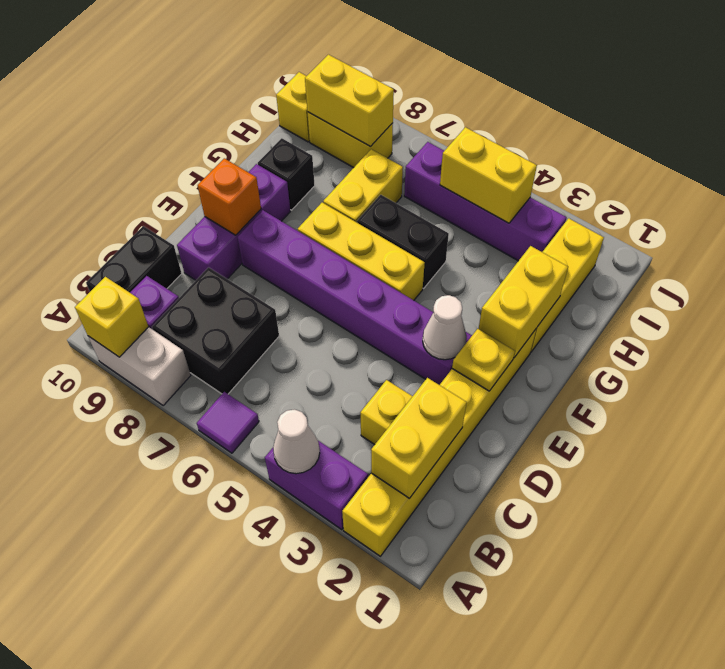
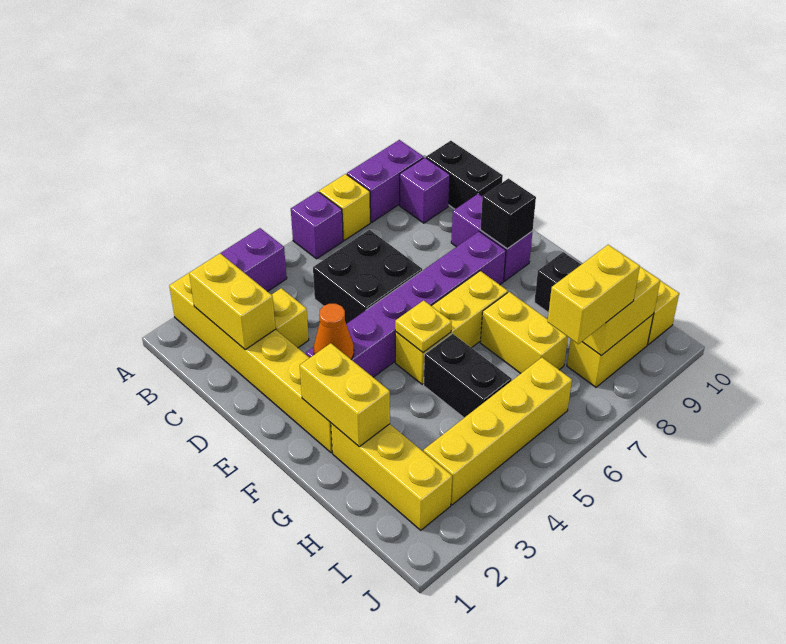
white 1x1 cone [273,410,320,474] -> none
purple 1x1 tile [197,392,259,453] -> purple 1x1 brick [291,191,343,259]
white 1x2 brick [88,327,191,406] -> purple 1x2 brick [347,140,424,222]
yellow 1x1 brick [75,277,148,357] -> yellow 1x1 brick moved to [319,174,370,240]
black 2x2 brick [152,267,279,394] -> black 2x2 brick moved to [313,230,422,324]
purple 1x3 brick [177,164,290,280] -> purple 1x2 brick [451,194,533,281]
yellow 1x1 plate [452,329,515,391] -> yellow 1x1 plate moved to [395,300,452,352]
white 1x1 cone [423,295,467,360] -> orange 1x1 cone [314,304,354,359]
orange 1x1 brick [198,158,261,235] -> black 1x1 brick [480,179,536,249]
black 1x2 brick [357,195,449,288] -> black 1x2 brick turned to [424,334,512,418]
purple 1x4 brick [404,142,567,261] -> yellow 1x4 brick [424,358,572,505]
yellow 1x2 brick [440,127,537,223] -> yellow 1x2 brick moved to [547,245,640,344]

